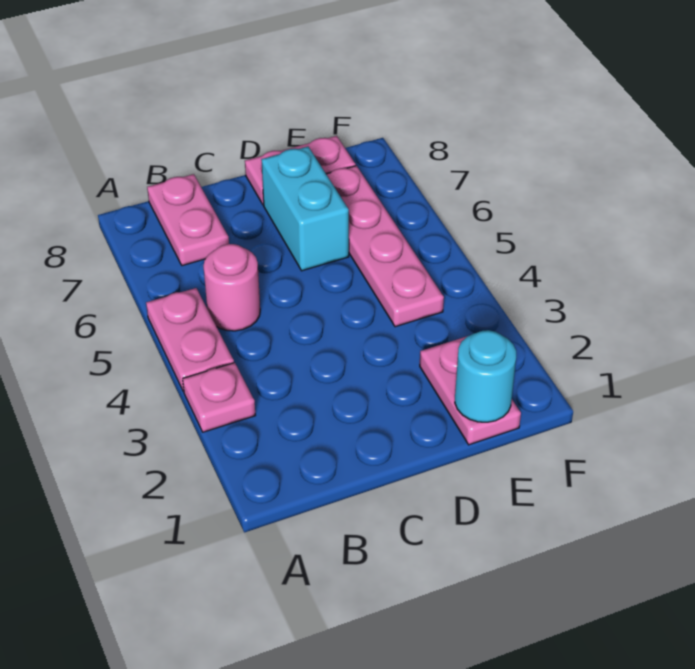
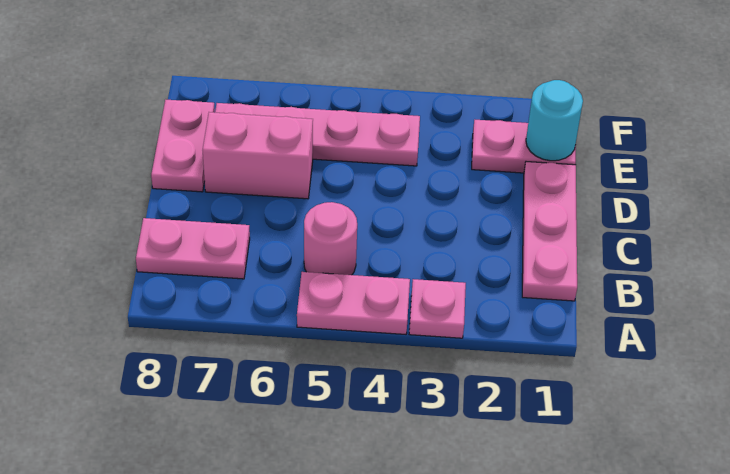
none -> pink 1x3 plate [522,162,577,301]
cyan 1x2 brick [261,147,349,271] -> pink 1x2 brick [203,112,313,199]

